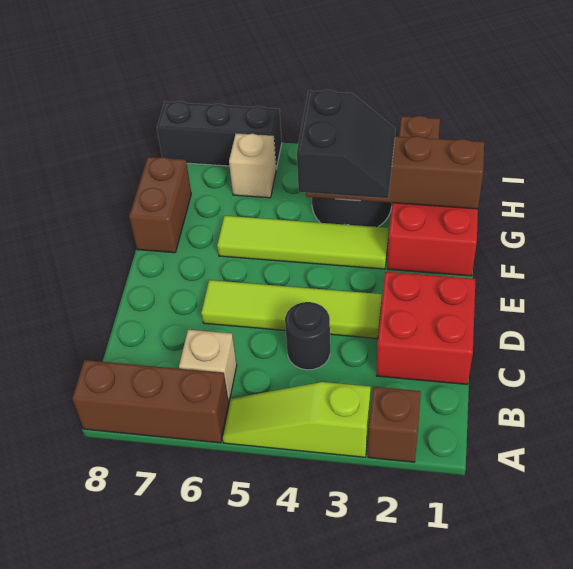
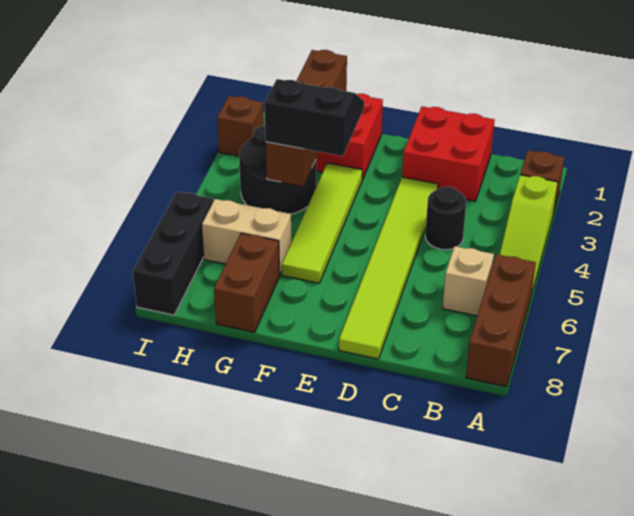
lime 1x4 tile [201,280,382,339] -> lime 1x6 tile [339,177,438,359]
brown 1x2 brick [129,157,191,253] -> brown 1x2 brick turned to [214,233,280,332]
tan 1x1 brick [229,134,276,198] -> tan 1x2 brick [202,199,291,275]

